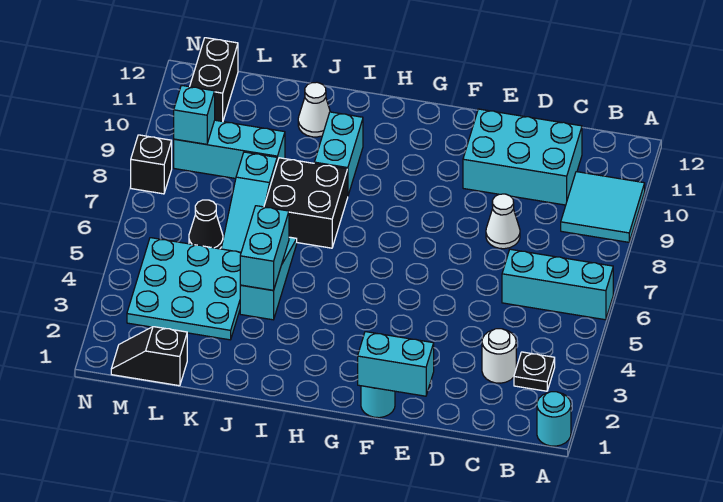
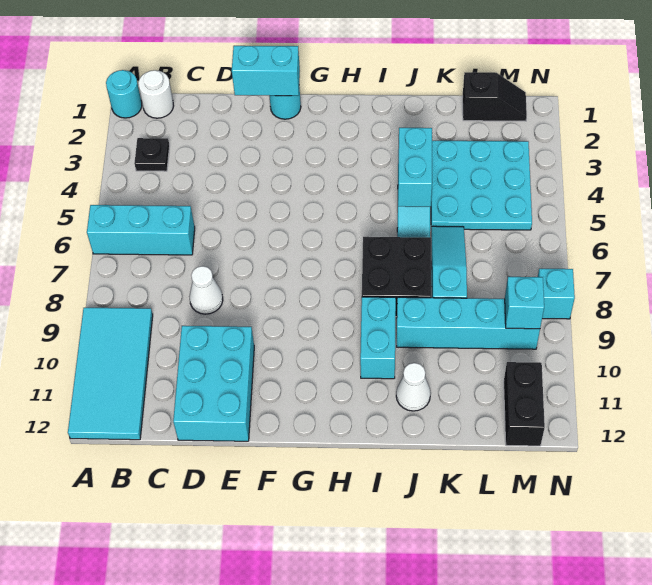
cyan 2x2 tile [561,172,645,242] -> cyan 2x4 tile [68,308,153,440]
white 1x1 round brick [482,329,516,383] -> white 1x1 round brick moved to [138,70,174,118]
cyan 2x3 brick [463,109,582,205] -> cyan 2x3 brick turned to [173,326,254,441]
cyan 1x3 brick [174,120,285,179] -> cyan 1x4 brick [397,297,540,349]
black 1x1 cone [189,200,223,249] -> none
black 1x1 brick [131,135,172,194] -> cyan 1x1 brick [538,269,575,319]

